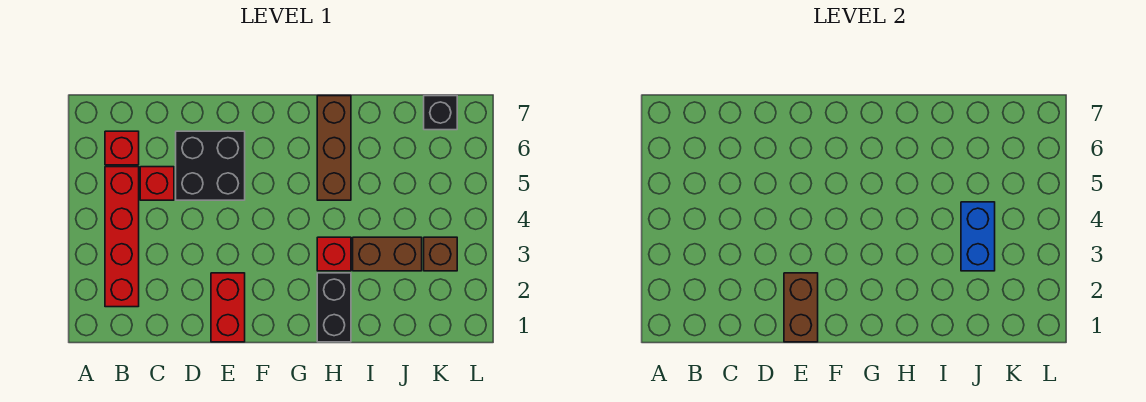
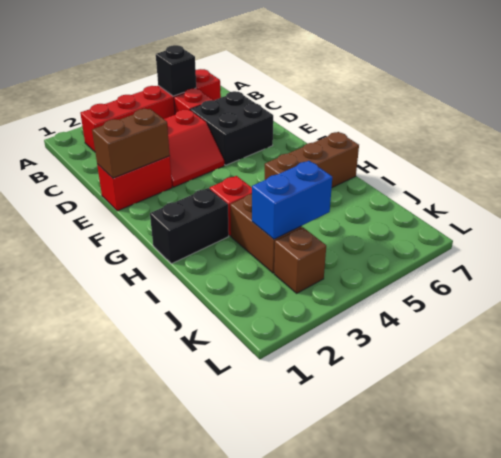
none -> red 2x2 slope [164,110,224,187]
black 1x1 brick [424,96,457,130] -> black 1x1 brick moved to [156,45,196,96]

